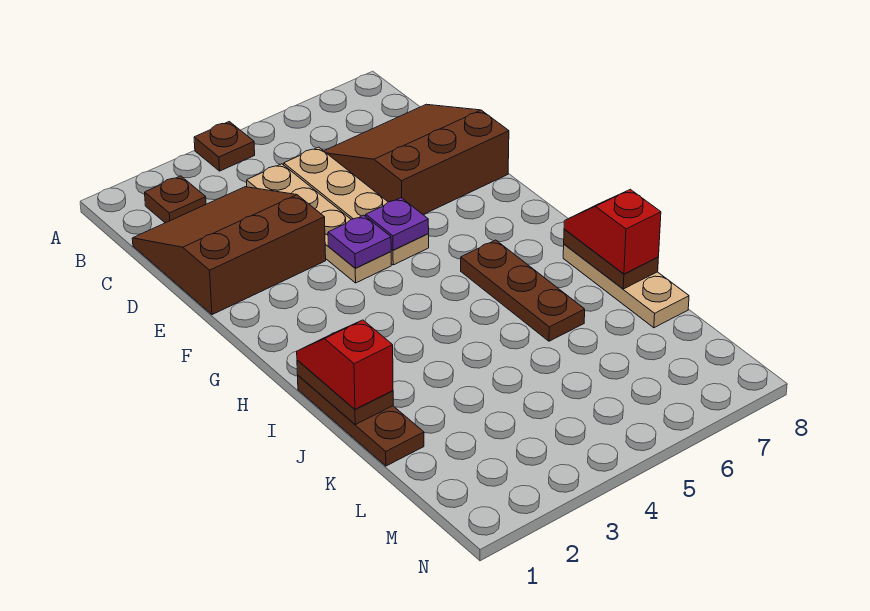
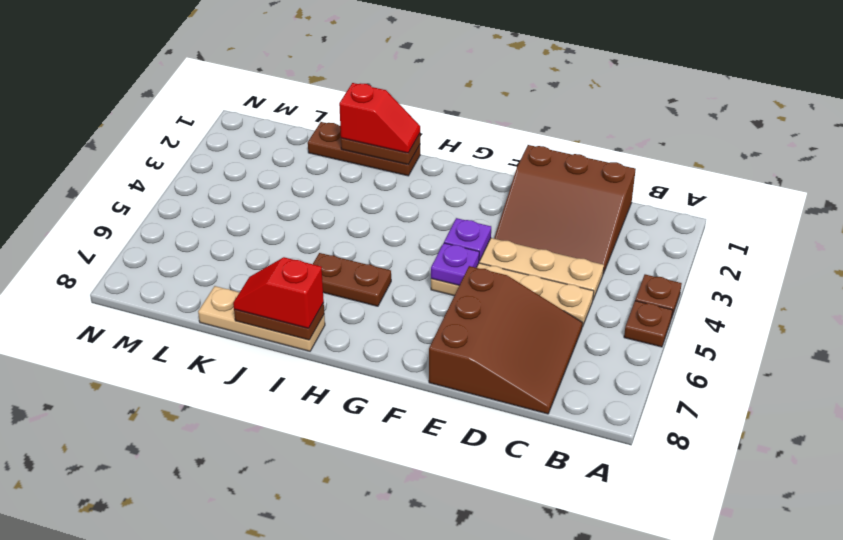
brown 1x1 plate [145,176,206,223] -> brown 1x1 plate moved to [624,301,673,347]
brown 3x3 slope [132,187,326,315] -> brown 3x3 slope turned to [494,145,636,274]
brown 1x3 plate [461,240,585,341] -> brown 1x2 plate [313,253,391,306]
red 1x2 slope [564,189,661,274] -> red 1x2 slope turned to [233,257,324,328]

